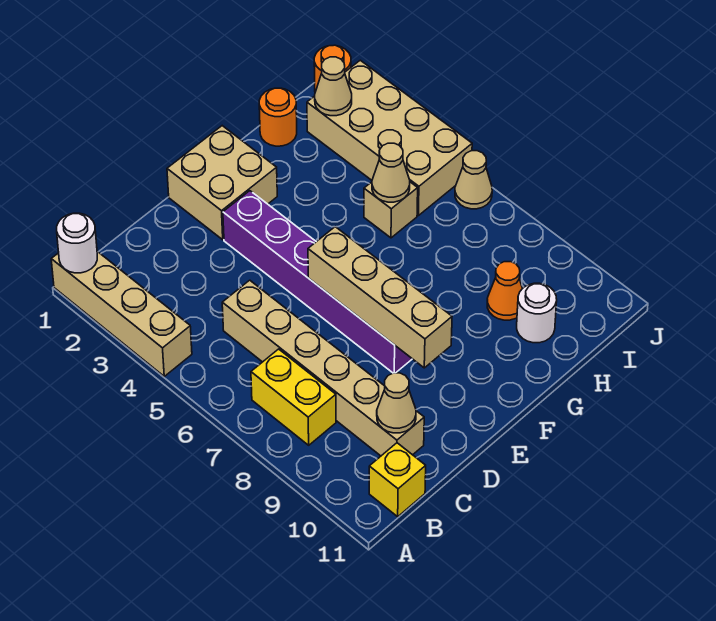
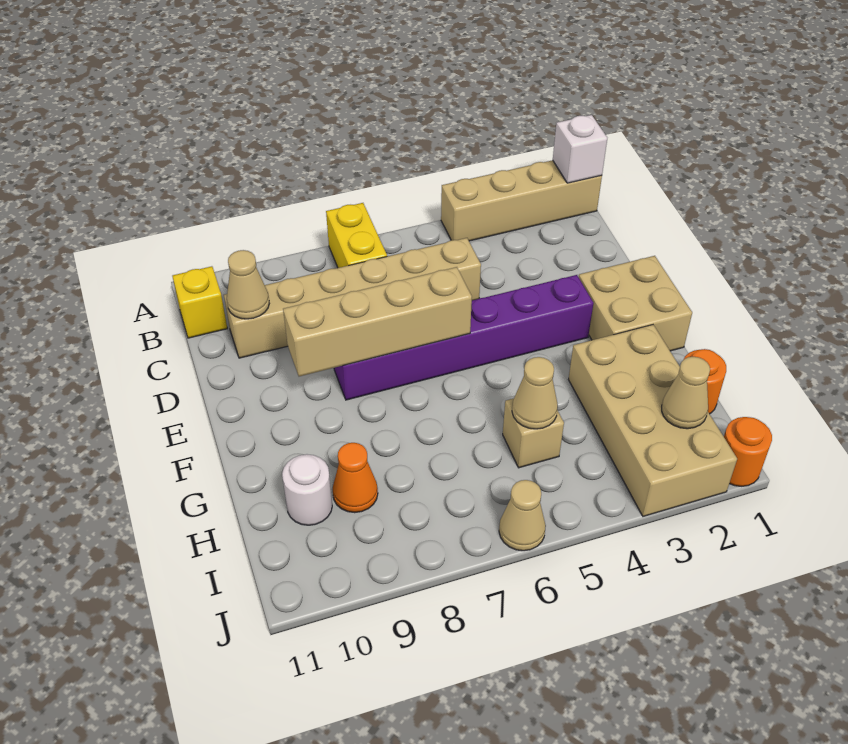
white 1x1 round brick [57,213,97,273] -> white 1x1 brick [553,115,607,183]
yellow 1x2 brick [251,349,336,445] -> yellow 1x2 brick turned to [326,203,387,268]
tan 2x4 brick [307,60,472,216] -> tan 2x4 brick turned to [569,325,737,516]

